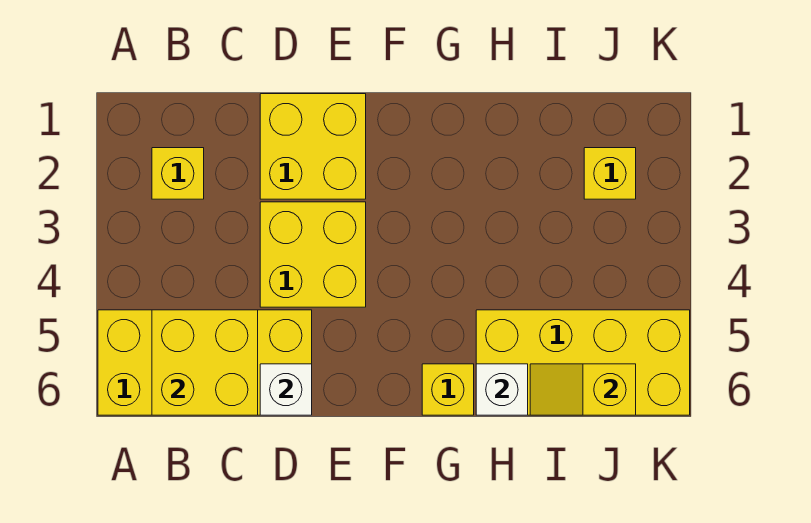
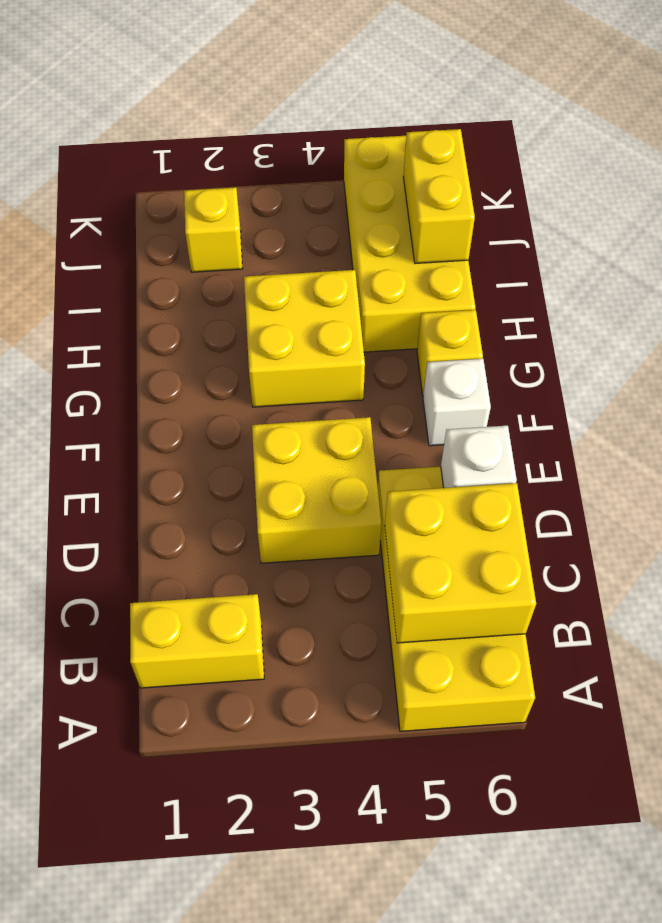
yellow 1x1 brick [152,148,204,199] -> yellow 1x2 brick [130,594,264,688]
yellow 2x2 brick [260,94,366,199] -> yellow 2x2 brick moved to [244,270,365,407]
white 1x1 brick [476,364,528,415] -> white 1x1 brick moved to [423,359,491,446]
yellow 1x2 slope [530,364,636,415] -> yellow 1x2 brick [403,129,475,263]

